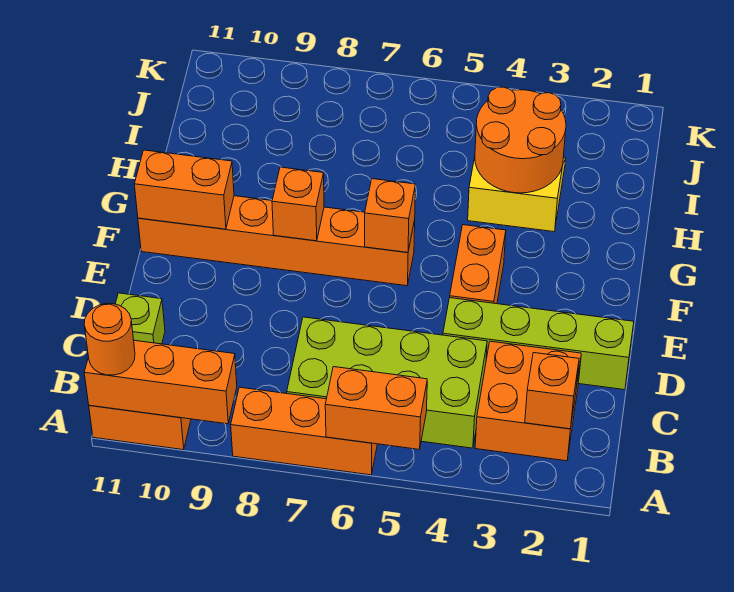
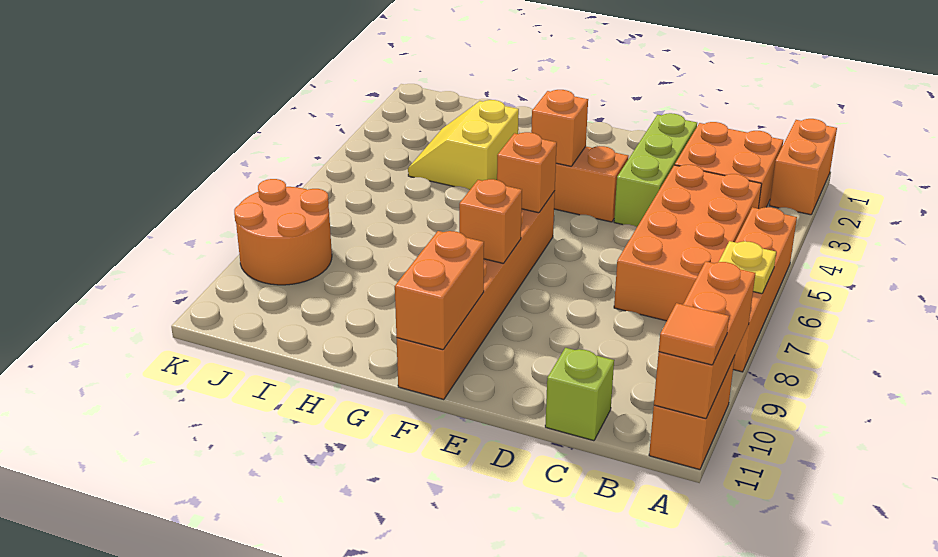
orange 1x2 brick [325,367,427,449] -> orange 1x2 brick moved to [769,119,837,215]
orange 1x3 brick [231,387,377,475] -> orange 1x4 brick [733,207,797,372]
none -> yellow 1x1 plate [719,241,776,294]
orange 1x1 round brick [84,304,135,375] -> orange 1x1 tile [659,303,729,365]
orange 1x1 brick [525,353,579,429] -> orange 1x1 brick moved to [531,90,588,166]
lime 2x4 brick [287,317,487,448] -> orange 2x4 brick [614,165,762,321]
lime 1x4 brick [443,298,634,390] -> lime 1x3 brick [614,113,697,227]
orange 2x2 round brick [475,87,566,193] -> orange 2x2 round brick moved to [234,179,332,285]

